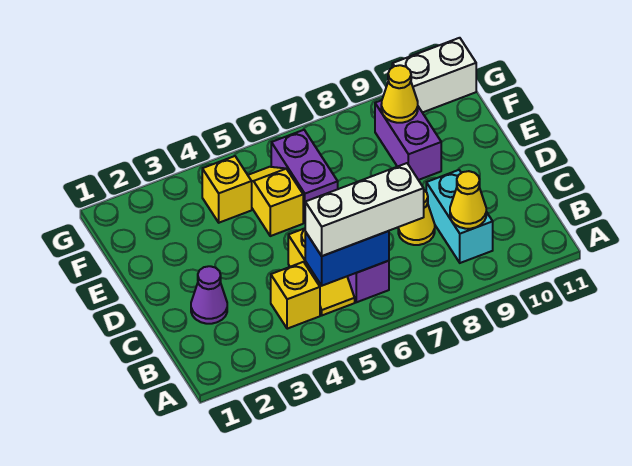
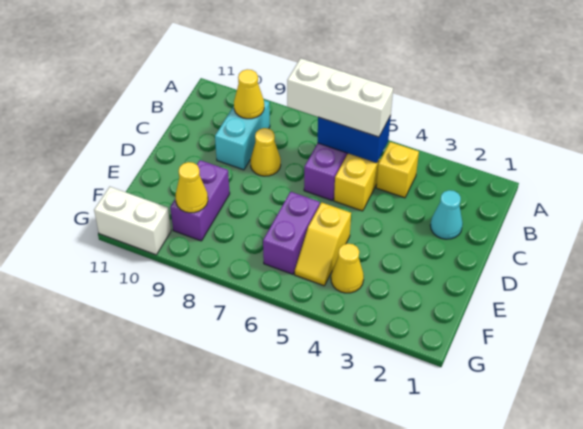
purple 1x1 cone [191,266,227,324] -> cyan 1x1 cone [430,190,463,239]
yellow 1x1 brick [202,156,252,223] -> yellow 1x1 cone [331,243,364,293]

